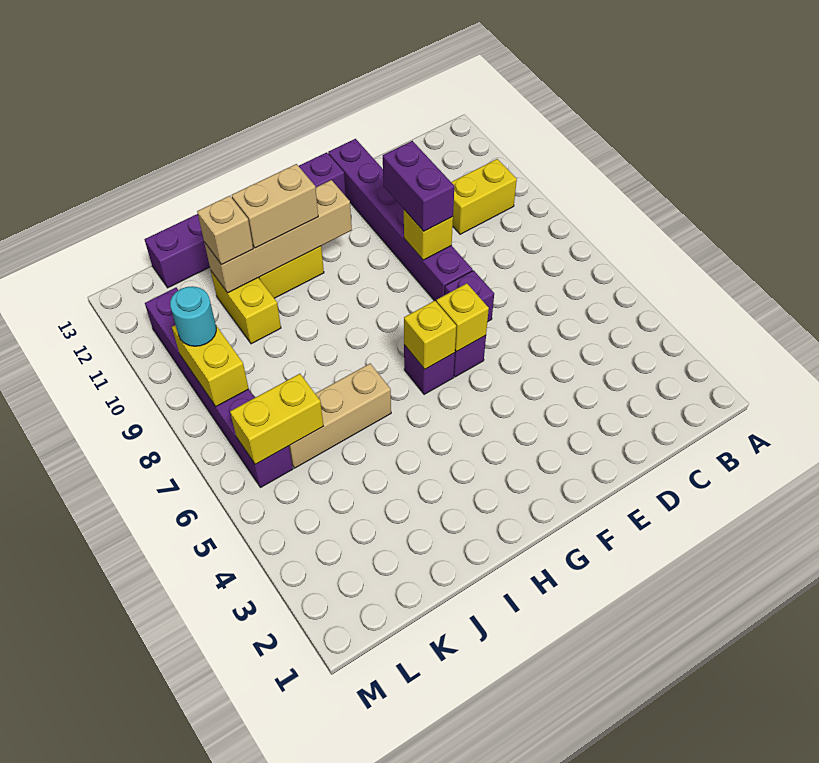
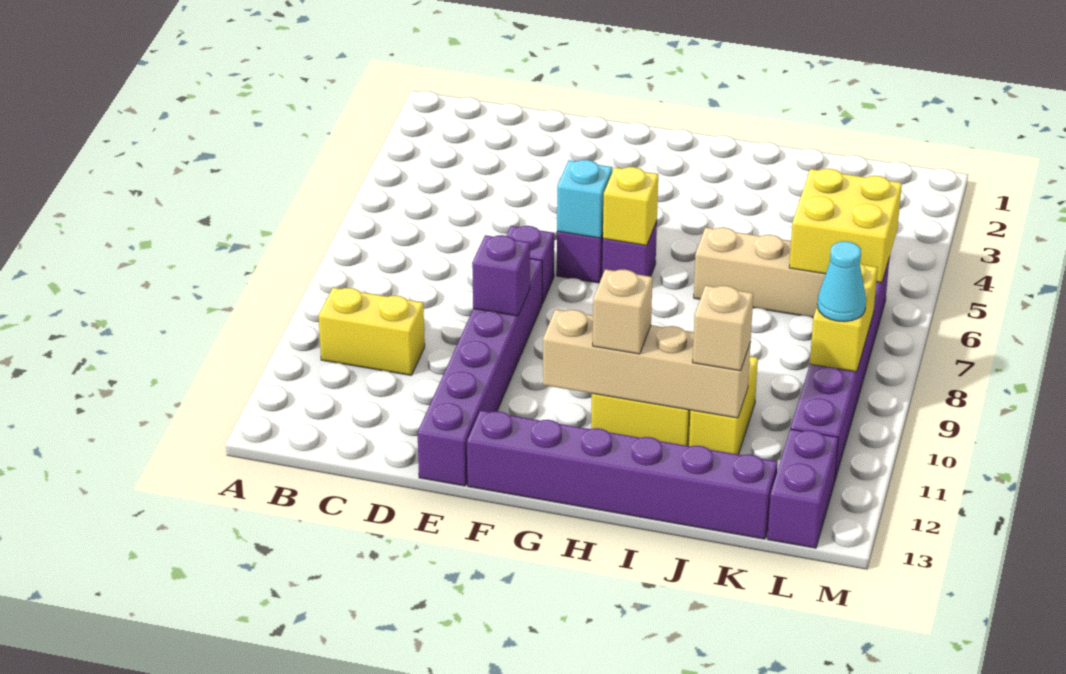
yellow 1x1 brick [404,210,453,260] -> purple 1x1 brick [472,235,530,316]
purple 1x2 brick [383,141,454,231] -> purple 1x2 brick moved to [768,429,838,548]
yellow 1x1 brick [436,283,489,351] -> cyan 1x1 brick [557,160,612,238]
tan 1x2 brick [232,164,318,248] -> tan 1x1 brick [593,269,653,354]
yellow 1x2 brick [230,374,323,464] -> yellow 2x2 brick [789,169,902,283]
cyan 1x1 round brick [170,286,216,346] -> cyan 1x1 cone [818,241,866,322]

